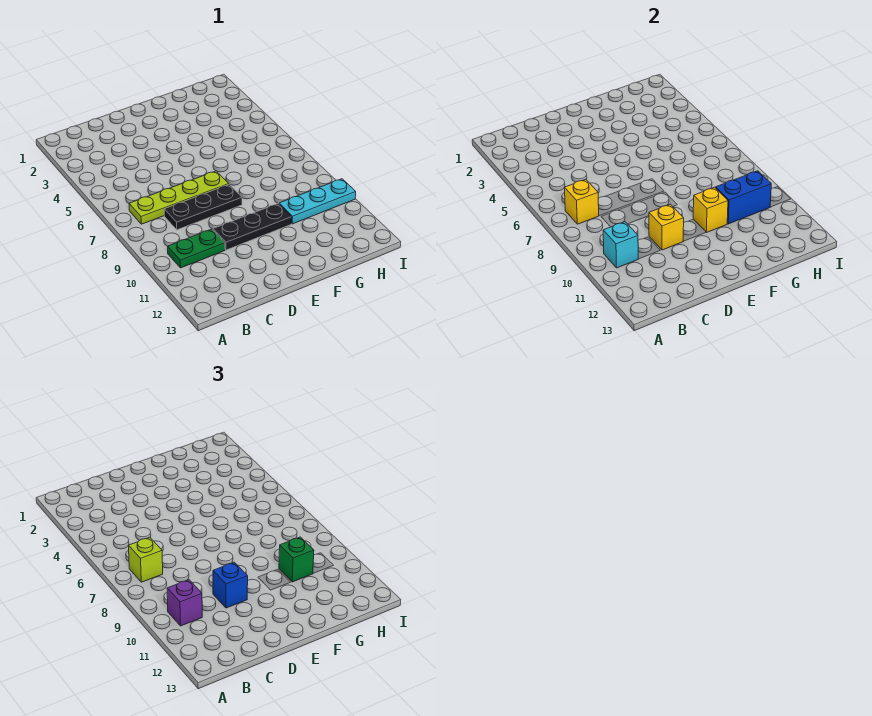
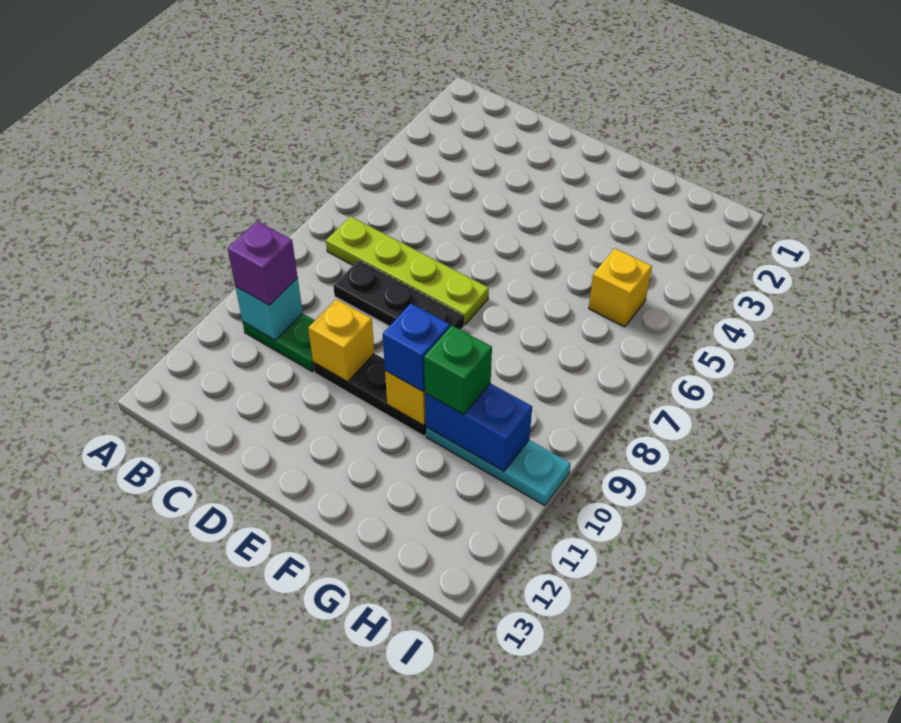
yellow 1x1 brick [565,179,599,224] -> yellow 1x1 brick moved to [589,248,652,327]
lime 1x1 brick [129,537,163,582] -> none
blue 1x1 brick [213,562,248,608] -> blue 1x1 brick moved to [383,304,450,391]

